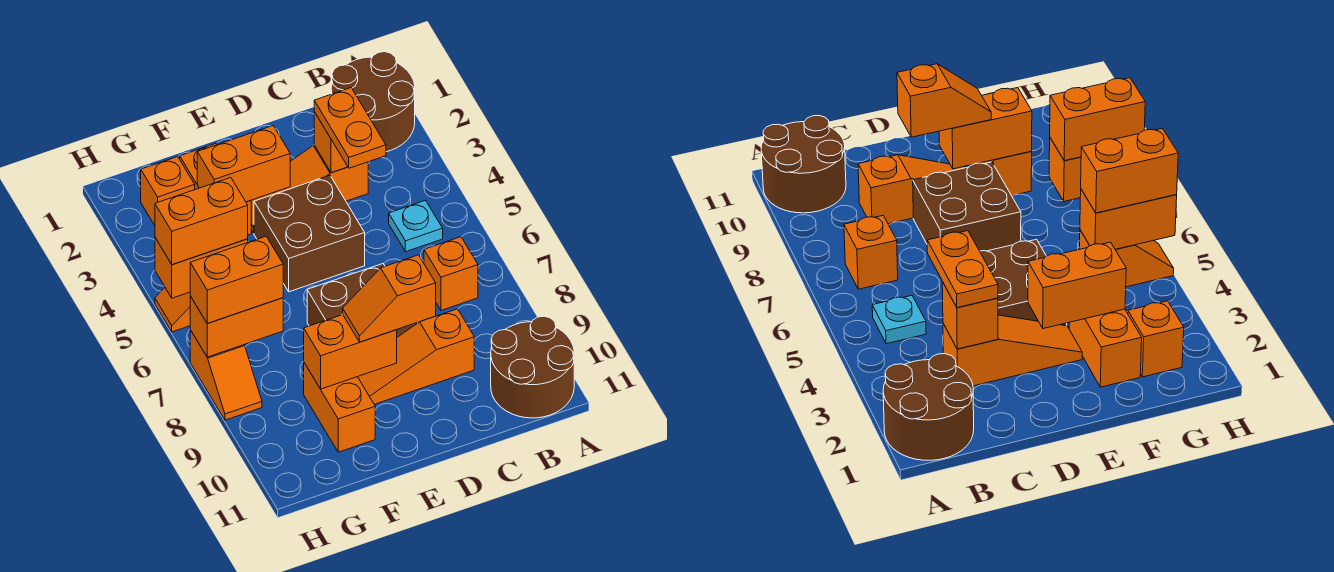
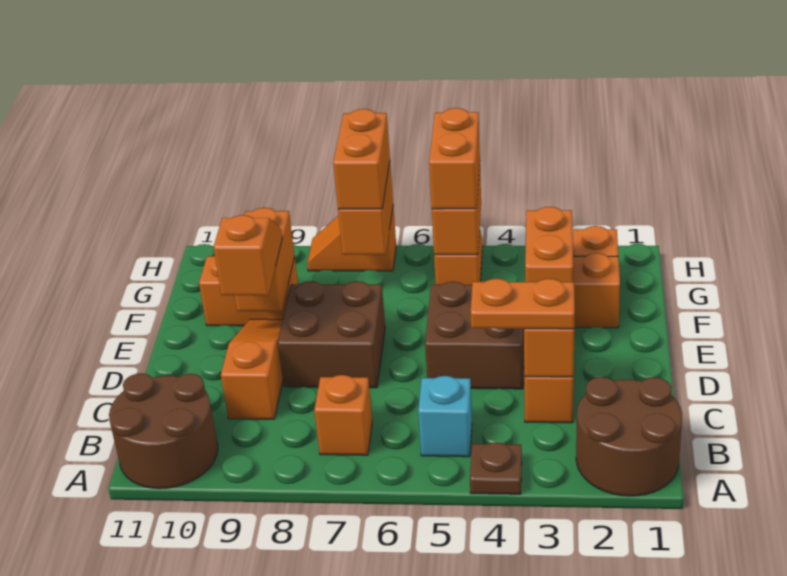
none -> brown 1x1 plate [470,442,522,494]
cyan 1x1 plate [389,200,443,252] -> cyan 1x1 brick [418,376,472,457]

